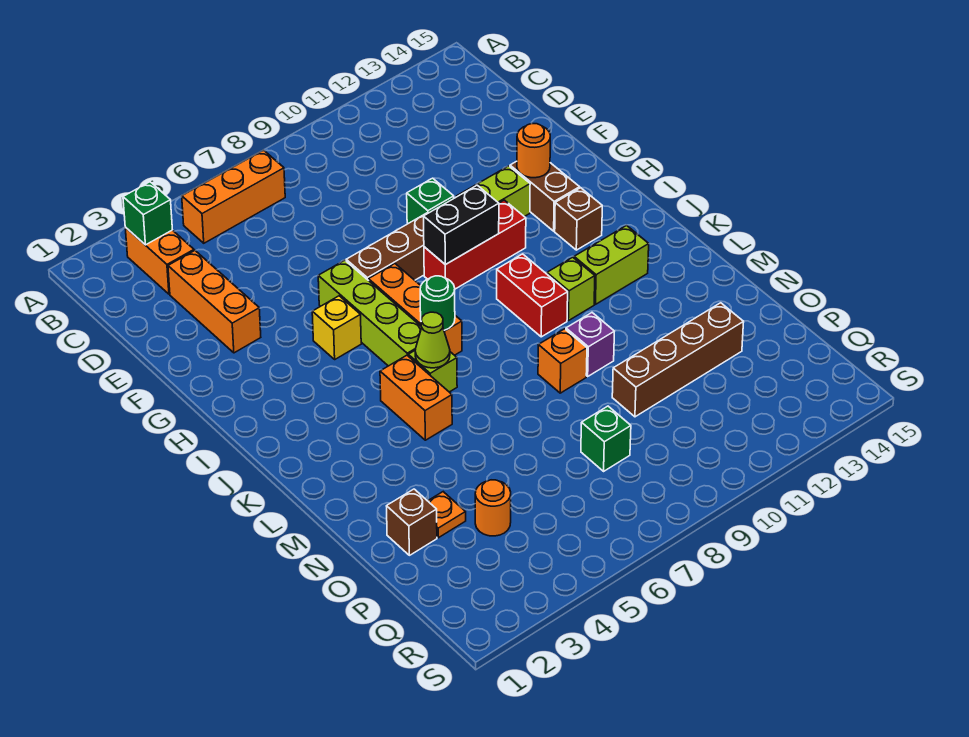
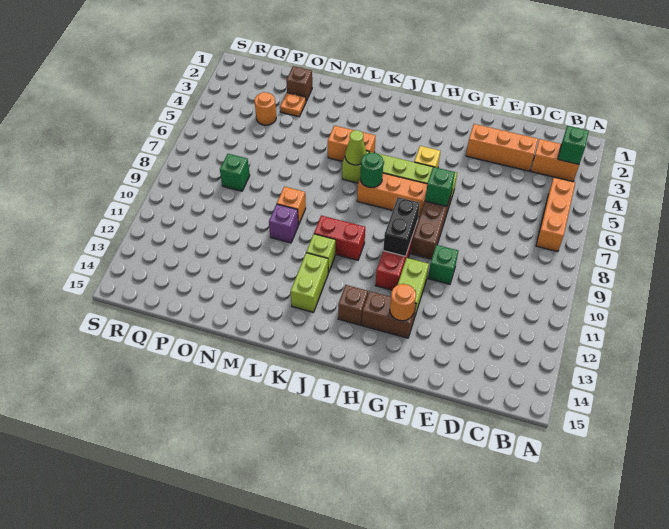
none -> green 1x1 brick [425,167,455,206]
brown 1x4 brick [612,303,744,417] -> none

